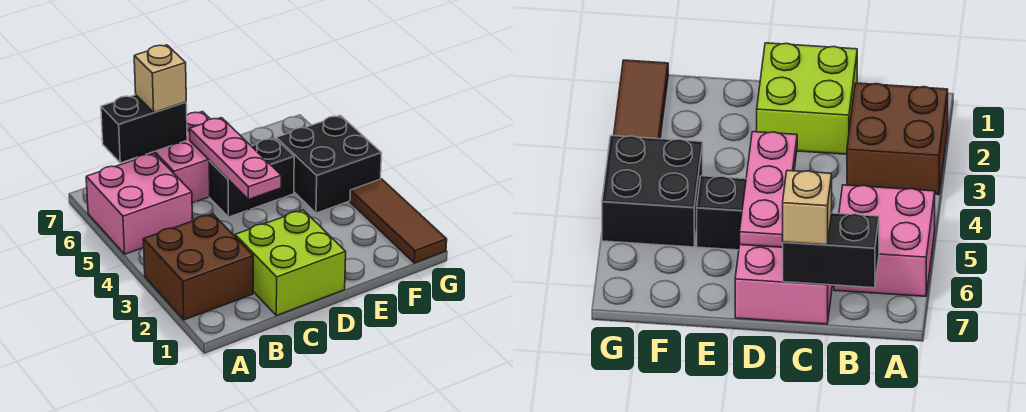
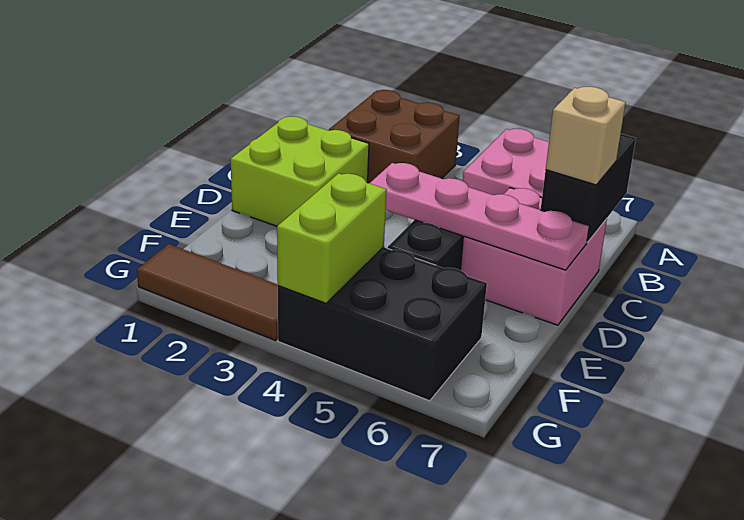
pink 1x3 plate [190,118,281,199] -> pink 1x4 plate [370,163,589,270]
black 2x2 brick [277,115,382,213] -> black 2x3 brick [278,247,487,401]
none -> lime 1x2 brick [277,173,387,303]

